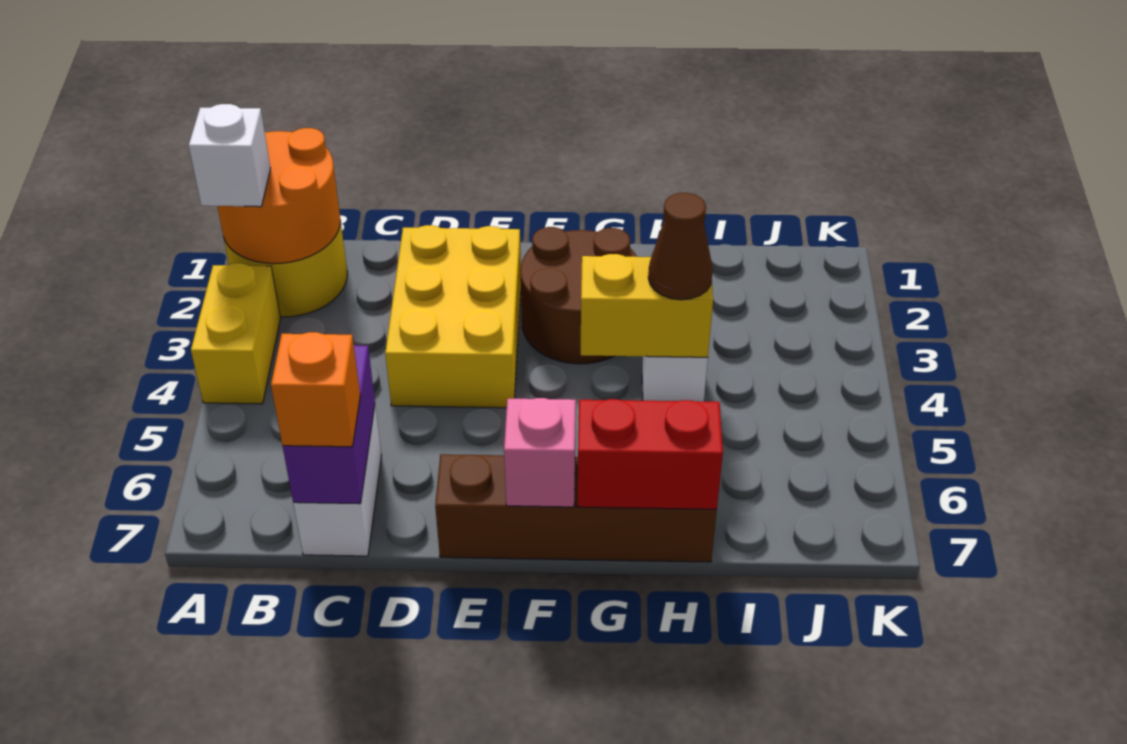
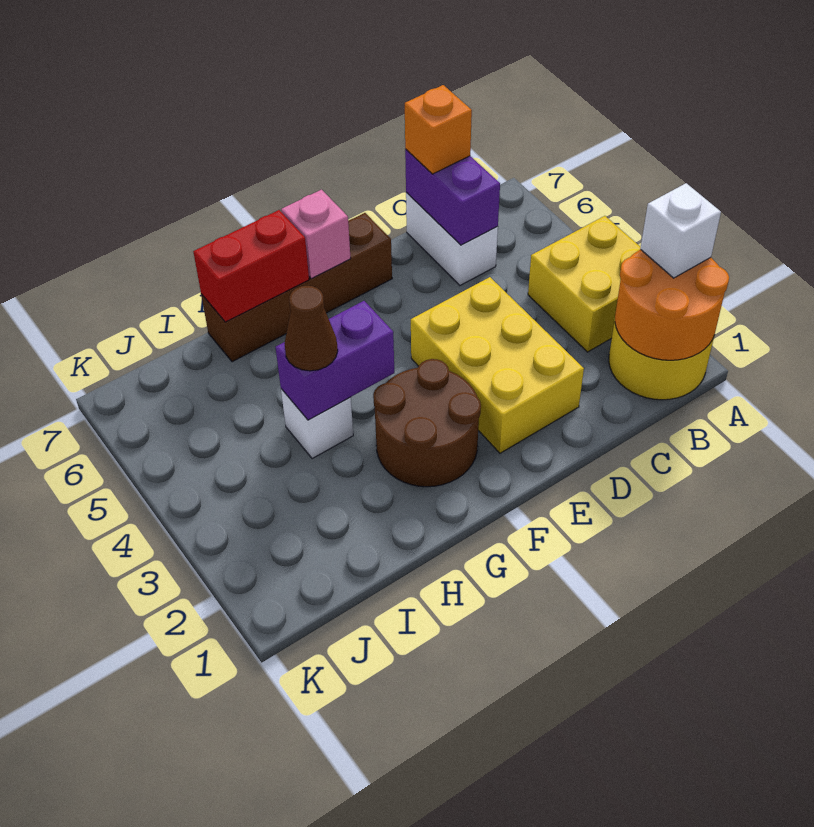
yellow 1x2 brick [191,263,280,404] -> yellow 2x2 brick [528,216,641,352]
yellow 1x2 brick [581,254,713,357] -> purple 1x2 brick [276,301,394,420]

